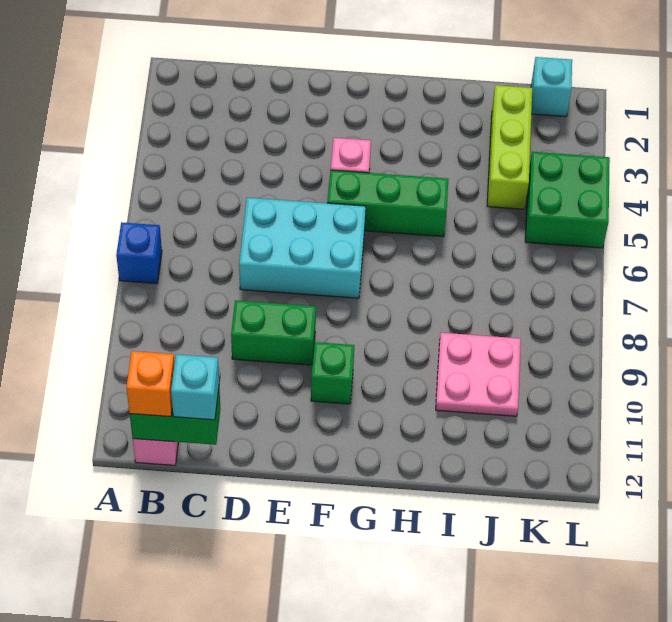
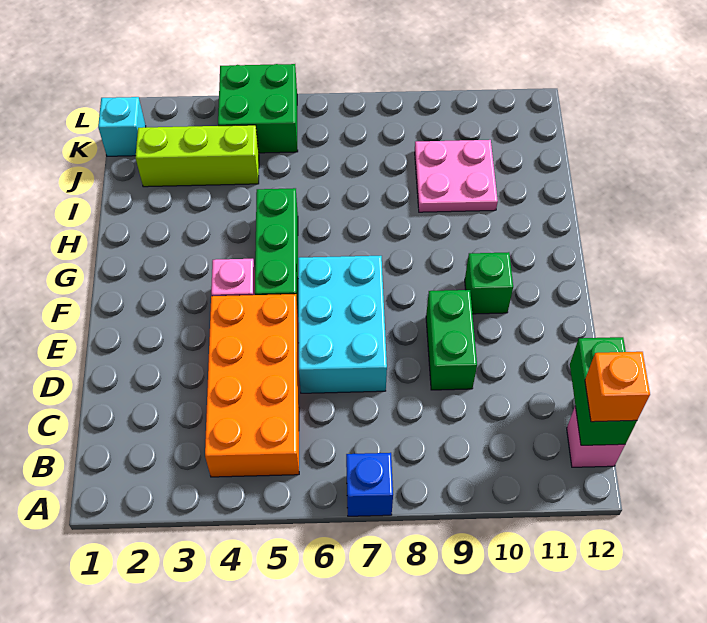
none -> orange 2x4 brick [205,294,299,477]
cyan 1x1 brick [171,354,219,420] -> none

